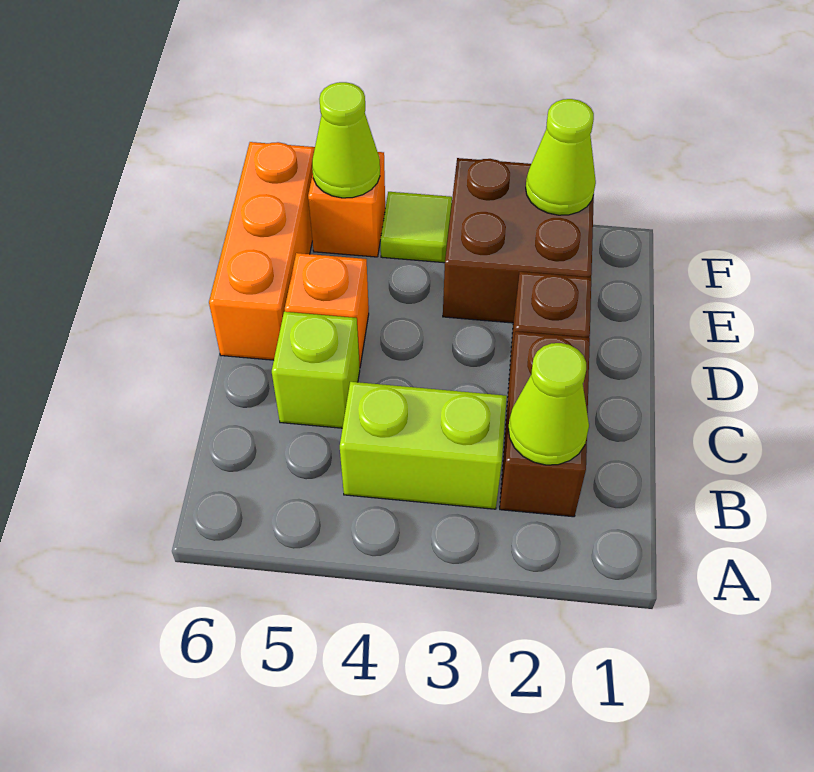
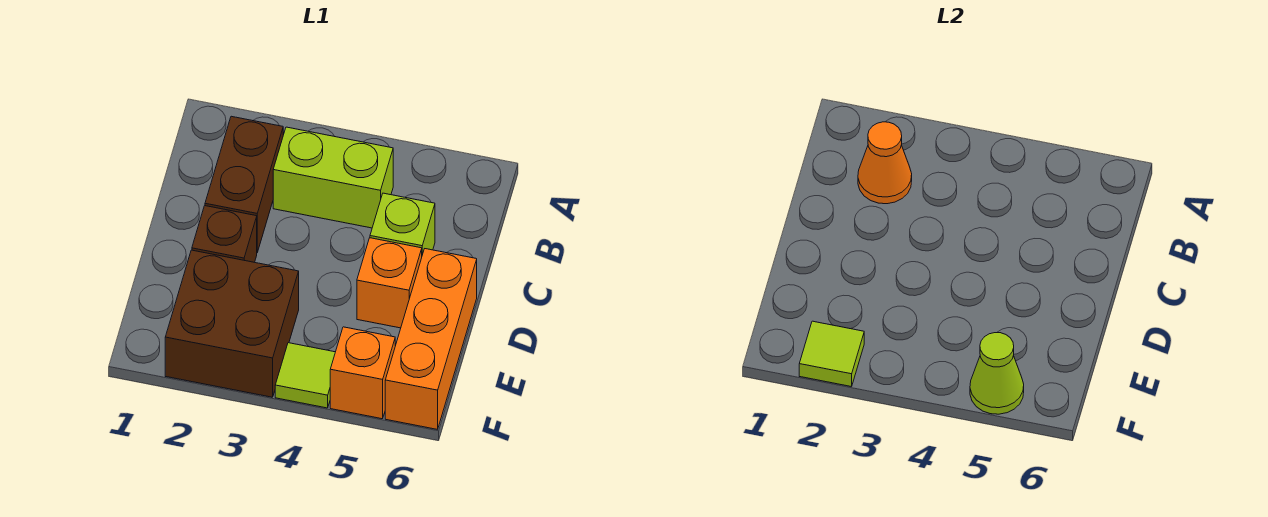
lime 1x1 cone [508,343,589,465] -> orange 1x1 cone [858,122,912,204]
lime 1x1 cone [526,99,596,215] -> lime 1x1 tile [799,321,864,387]

